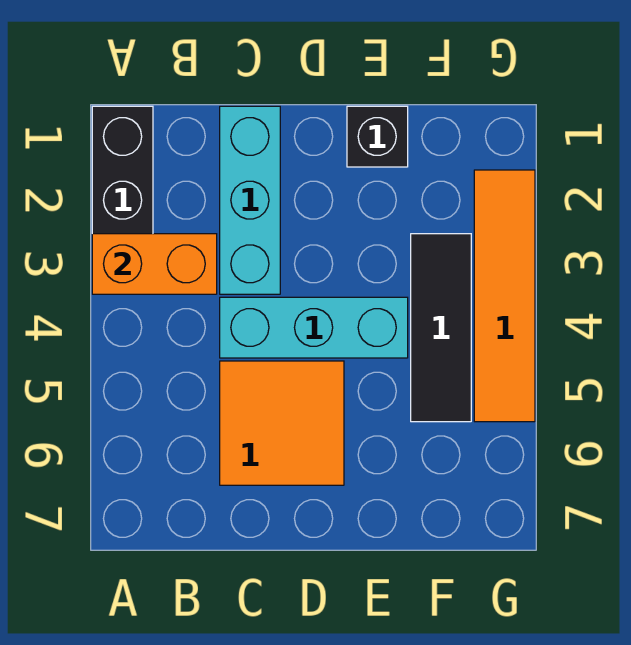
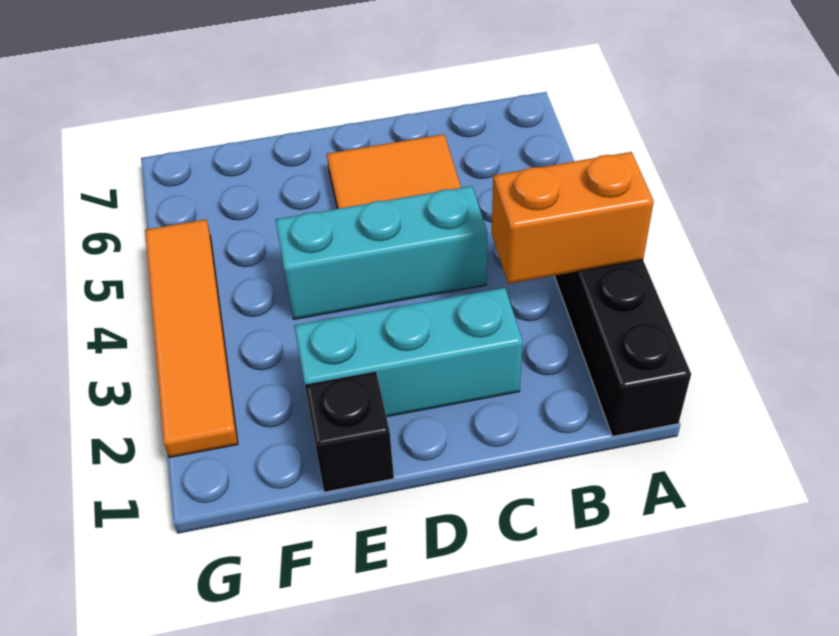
cyan 1x3 brick [220,106,280,294] -> cyan 1x3 brick turned to [294,288,523,417]
black 1x3 tile [411,234,471,422] -> none

